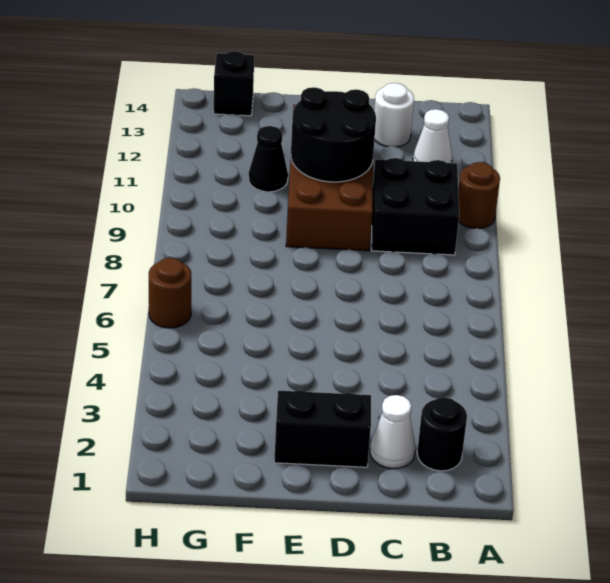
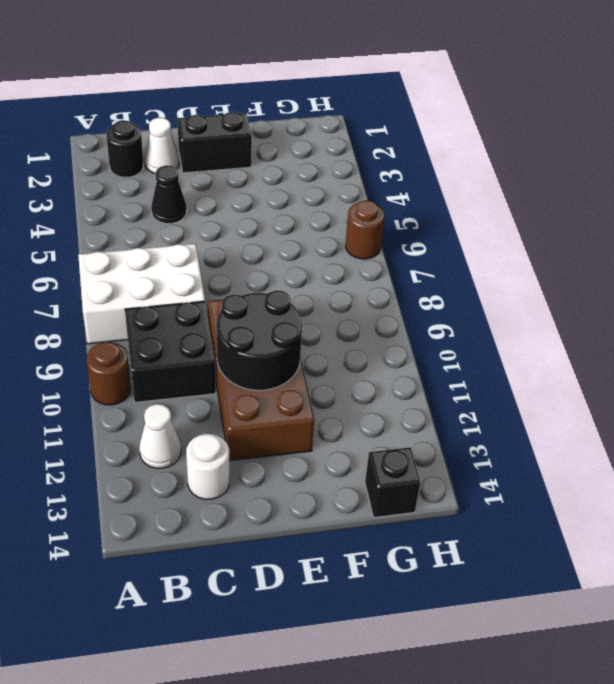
none -> white 2x3 brick [78,244,205,344]
black 1x1 cone [249,126,288,192] -> black 1x1 cone moved to [151,165,187,224]

